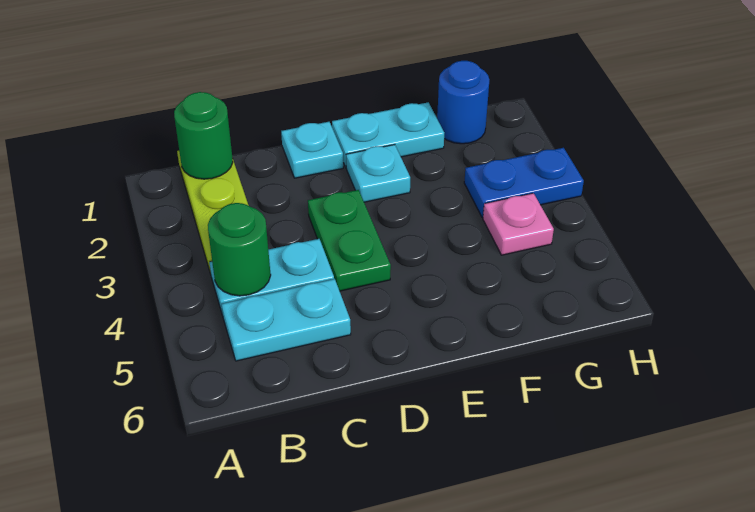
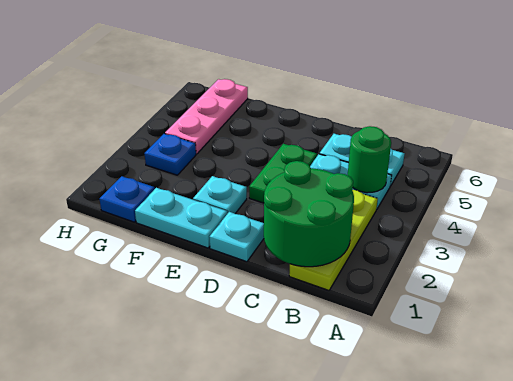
green 1x1 round brick [174,92,233,179] -> green 2x2 round brick [264,161,354,267]
blue 1x1 round brick [437,61,489,144] -> blue 1x1 plate [100,176,155,222]
blue 1x2 plate [464,148,584,217] -> blue 1x1 plate [145,134,196,175]
pink 1x1 plate [483,193,554,255] -> pink 1x3 plate [165,79,248,154]

